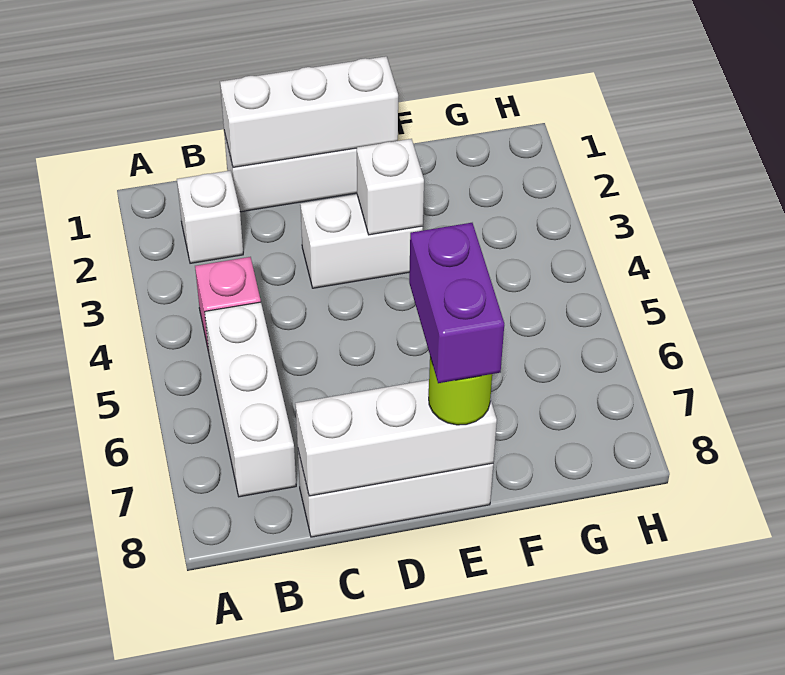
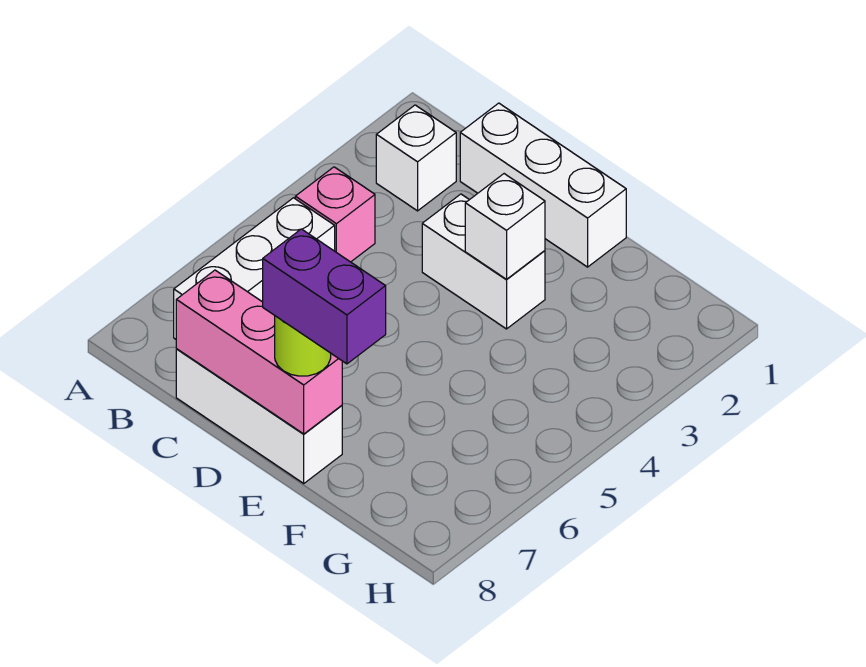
white 1x3 brick [220,56,398,167] -> none
white 1x3 brick [295,380,497,496] -> pink 1x3 brick [176,270,342,434]
purple 1x2 brick [409,223,504,383] -> purple 1x2 brick turned to [263,229,386,364]

